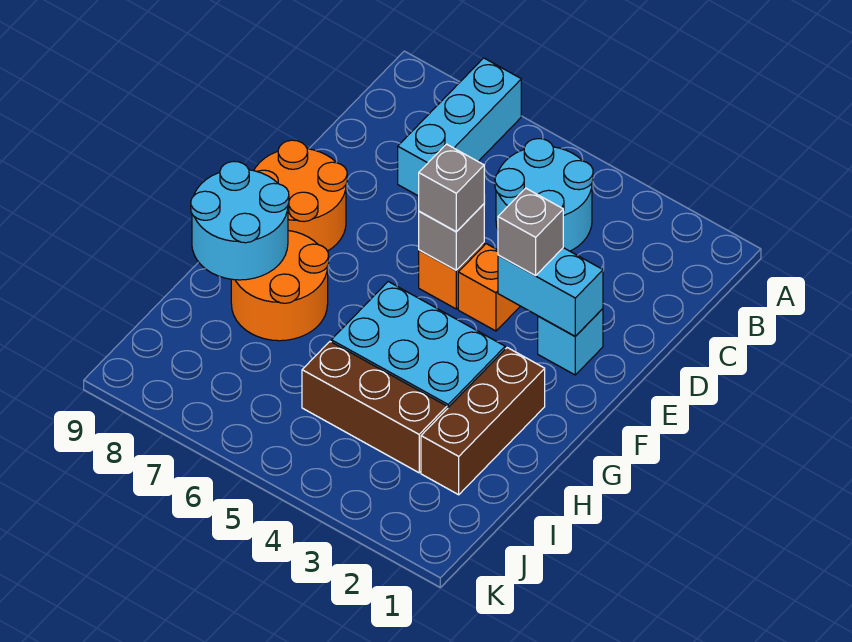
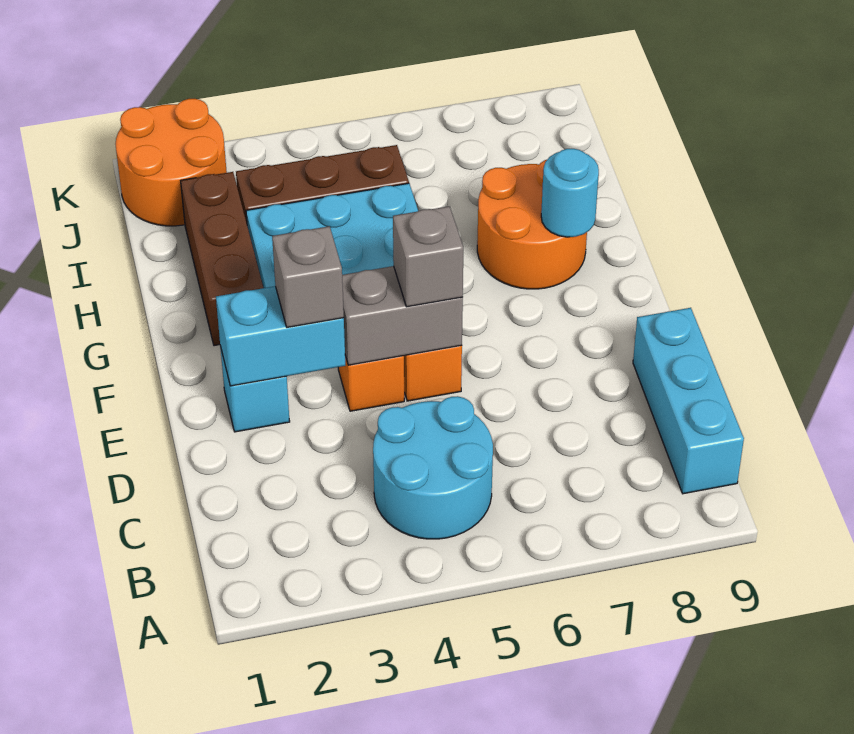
cyan 1x3 brick [398,58,521,196] -> cyan 1x3 brick moved to [633,308,744,494]
grey 1x1 brick [419,204,484,270] -> grey 1x2 brick [342,266,463,365]
orange 2x2 round brick [254,140,347,251] -> orange 2x2 round brick moved to [116,99,227,226]
cyan 2x2 round brick [191,161,289,280] -> cyan 1x1 round brick [541,149,599,237]

